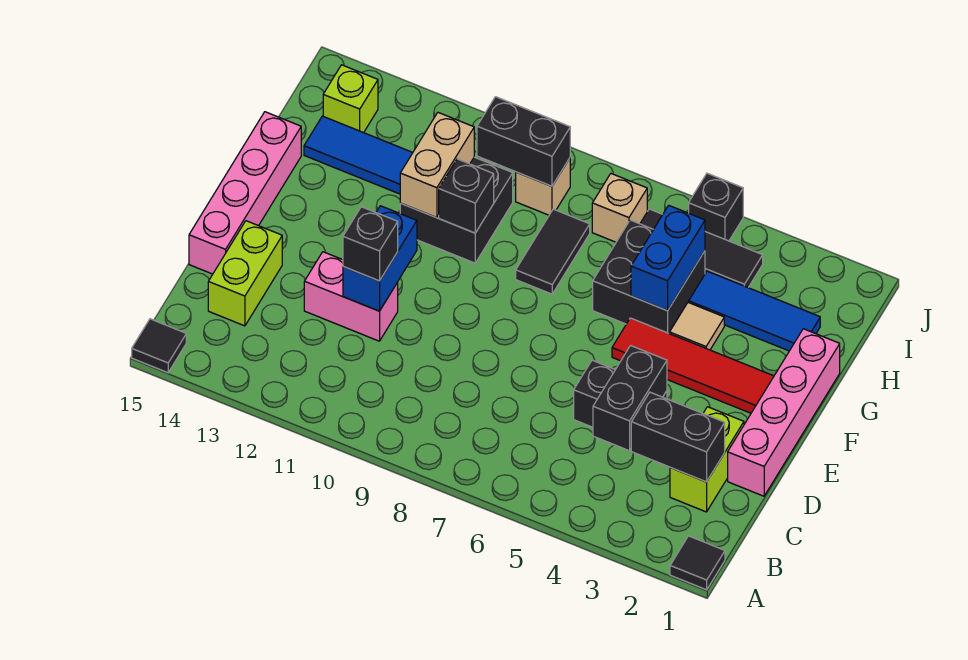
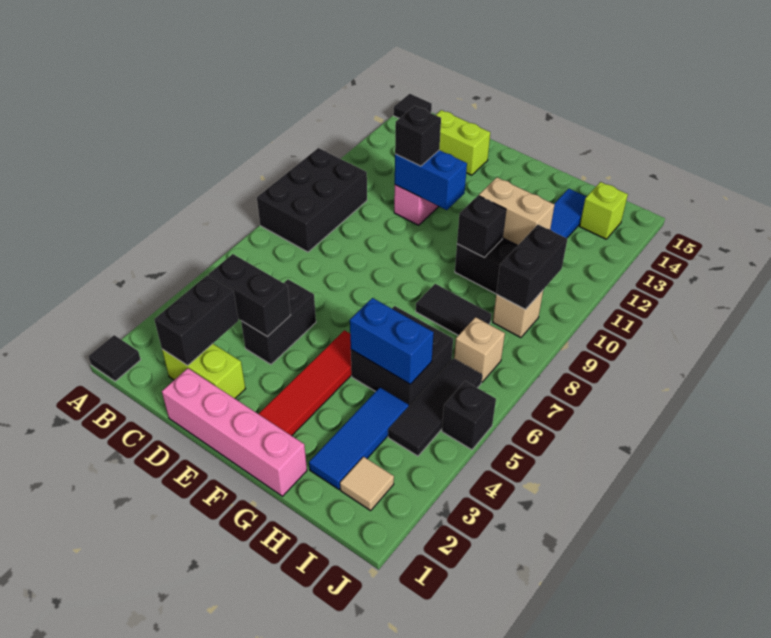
none -> black 2x3 brick [257,148,367,252]
pink 1x4 brick [189,112,301,274] -> none
tan 1x1 tile [670,302,724,350] -> tan 1x1 tile moved to [340,457,394,511]

